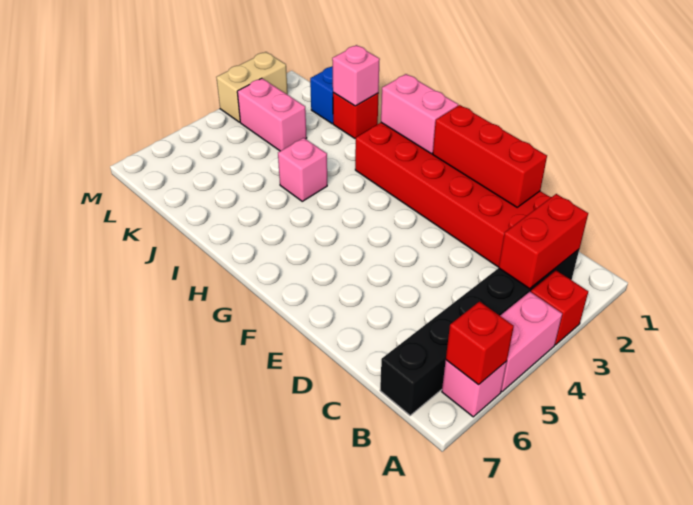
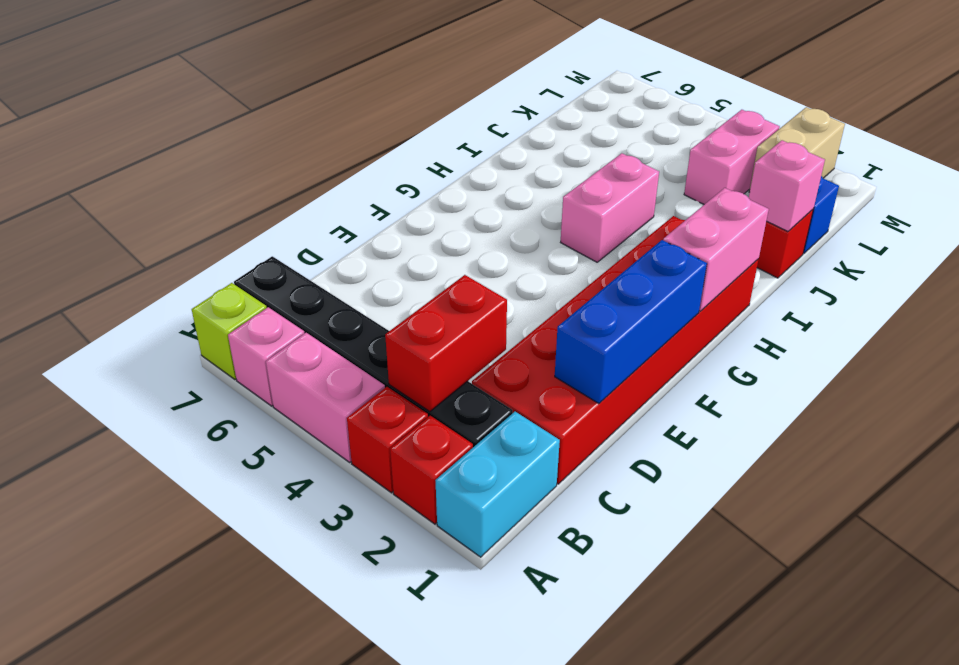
none -> cyan 1x2 brick [435,412,560,557]
red 1x1 brick [446,302,514,384] -> red 1x1 brick moved to [390,416,473,524]
none -> lime 1x1 brick [192,283,267,379]
red 1x2 brick [499,194,588,289] -> red 1x2 brick turned to [385,275,507,412]
red 1x3 brick [433,105,547,207] -> blue 1x3 brick [555,240,707,404]
pink 1x1 brick [278,138,327,201] -> pink 1x2 brick [561,153,659,262]
tan 1x2 brick [216,52,288,122] -> tan 1x2 brick turned to [749,107,845,192]

